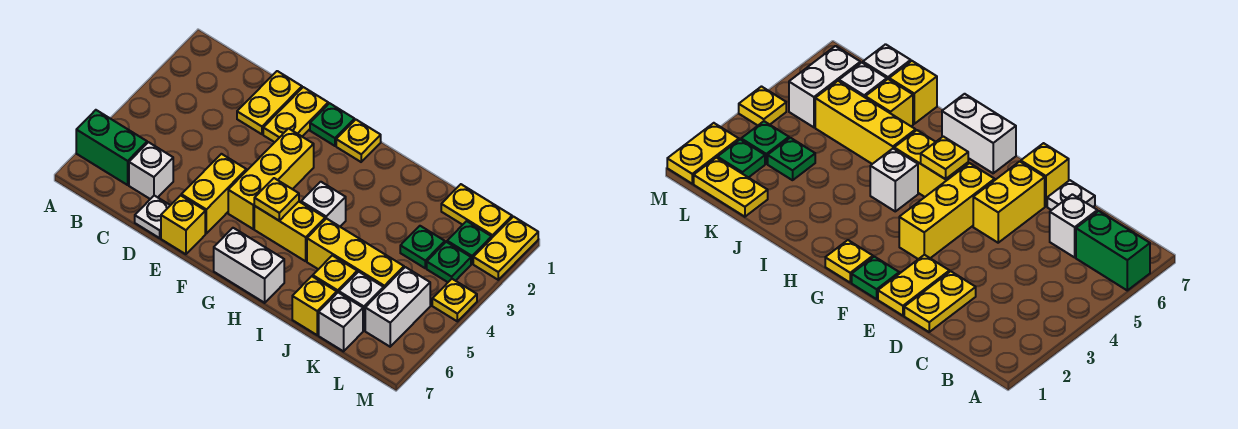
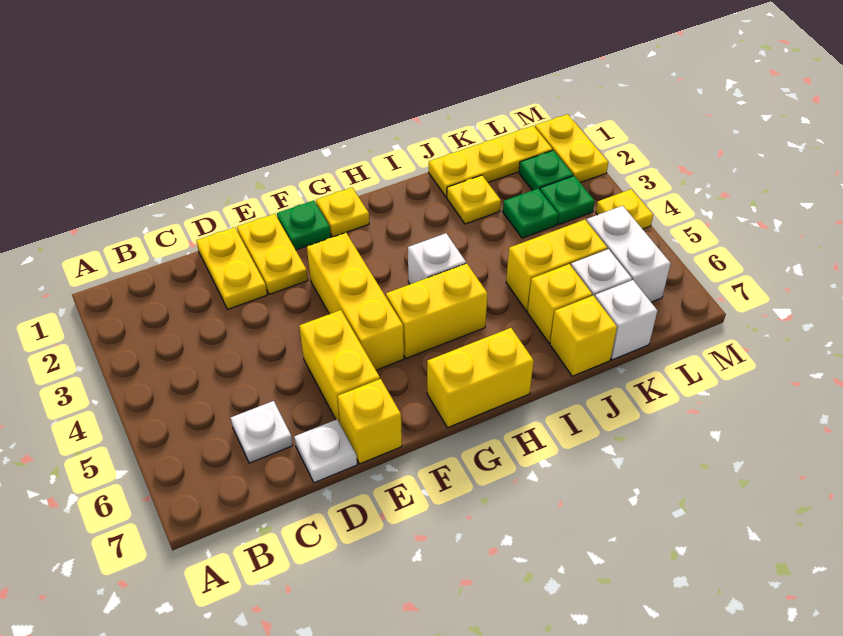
green 1x2 brick [76,110,147,185] -> none
white 1x1 brick [129,142,173,199] -> white 1x1 plate [231,401,293,463]
yellow 1x1 plate [254,178,299,221] -> yellow 1x1 plate moved to [447,175,501,224]
white 1x2 brick [214,228,284,303] -> yellow 1x2 brick [427,328,534,428]
yellow 1x3 brick [307,218,404,288] -> yellow 1x2 brick [506,220,607,311]
yellow 1x2 plate [441,184,512,237] -> yellow 1x3 plate [429,126,553,197]

